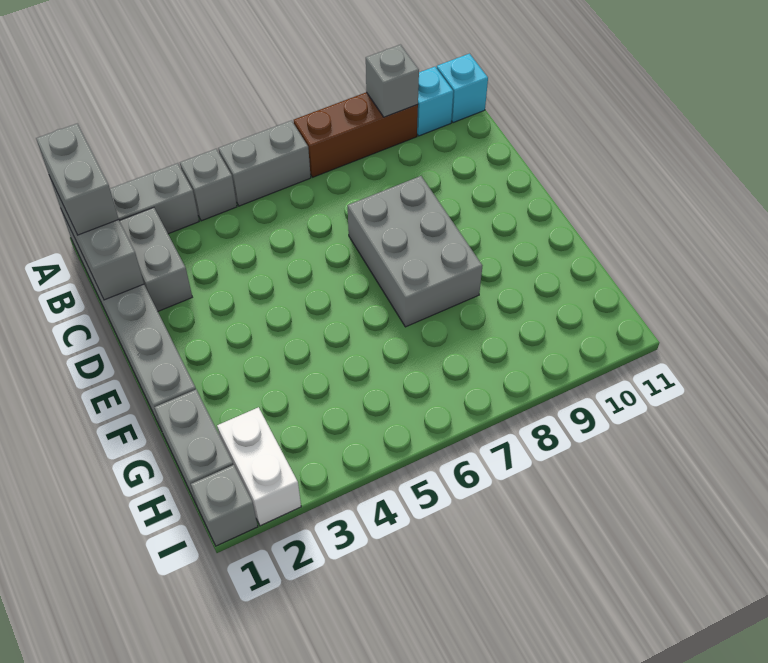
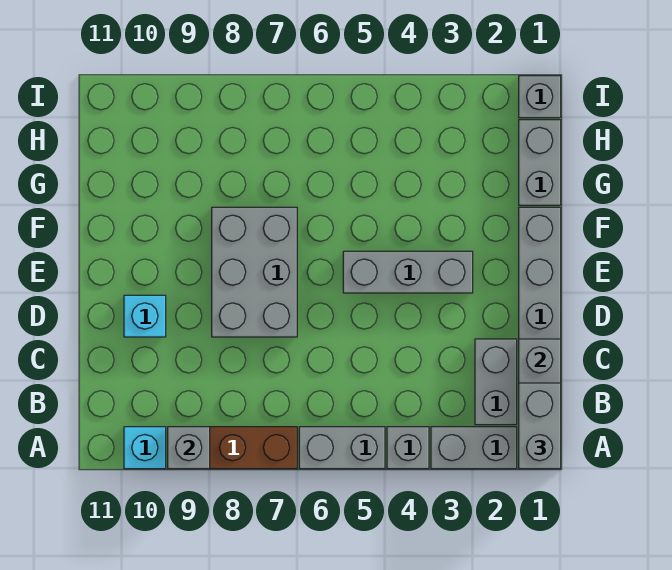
cyan 1x1 brick [437,54,488,123] -> cyan 1x1 brick moved to [124,295,166,337]
none -> grey 1x3 brick [343,251,473,293]
white 1x2 brick [217,407,301,526] -> none

